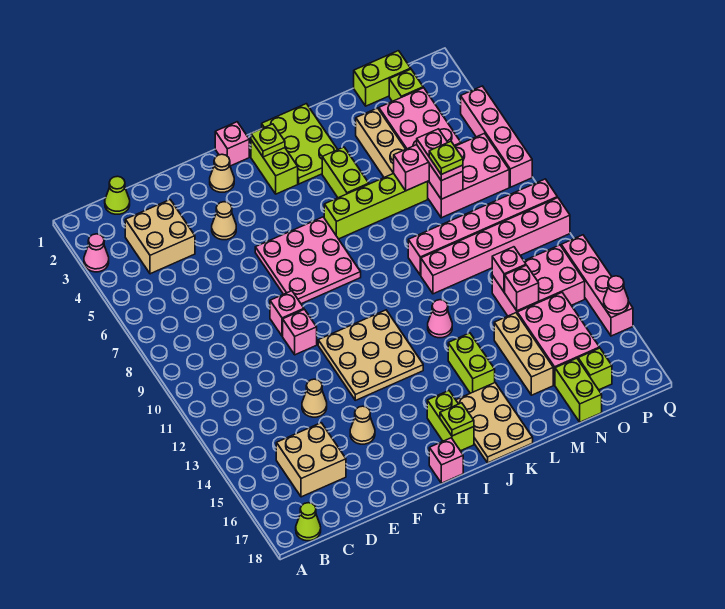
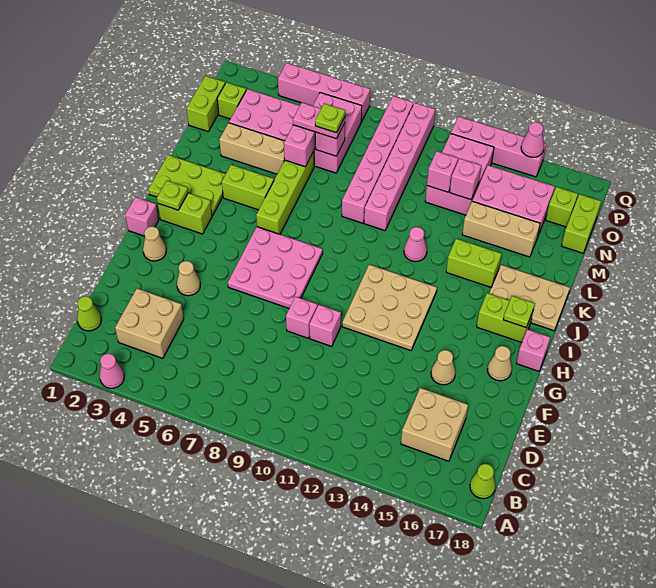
tan 1x1 cone [302,379,327,417] -> tan 1x1 cone moved to [487,346,512,381]
lime 1x2 brick [555,358,602,422] -> lime 1x2 brick turned to [562,194,601,253]

